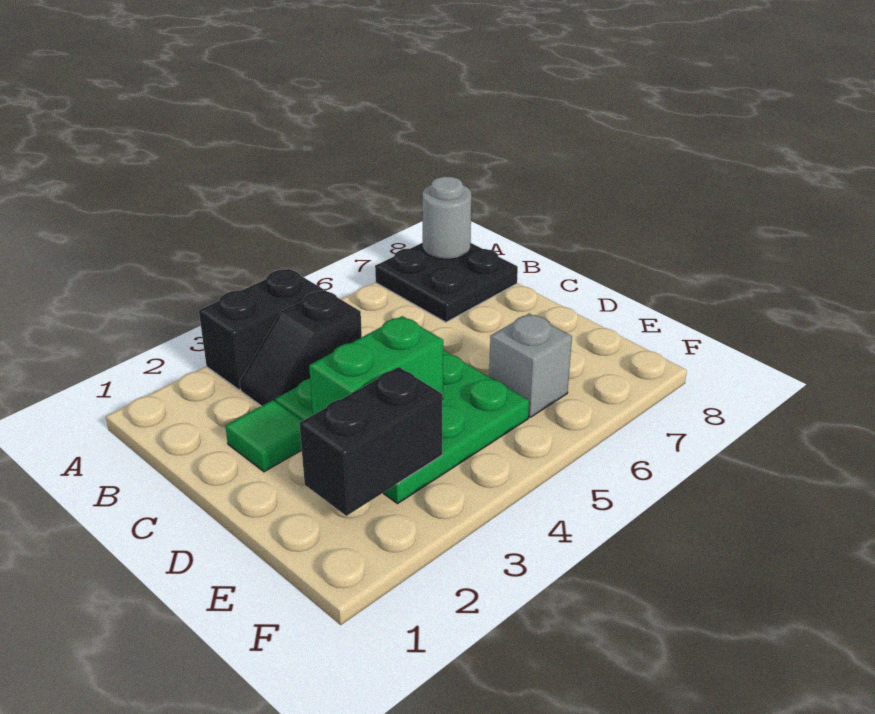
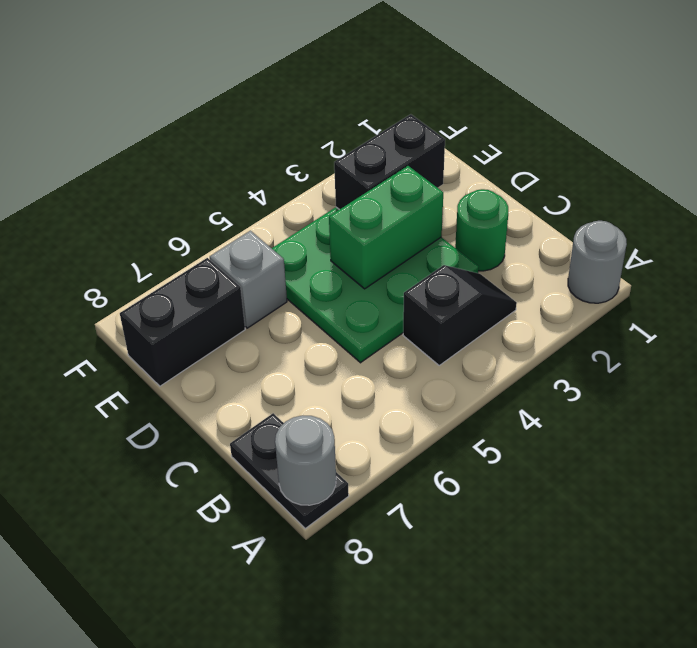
none -> grey 1x1 round brick [568,221,627,303]
black 1x2 brick [199,269,323,390] -> black 1x2 brick moved to [120,258,245,386]
black 2x2 plate [375,243,518,322] -> black 1x2 plate [230,413,349,528]
green 1x1 tile [225,400,302,472] -> green 1x1 round brick [455,189,508,271]

